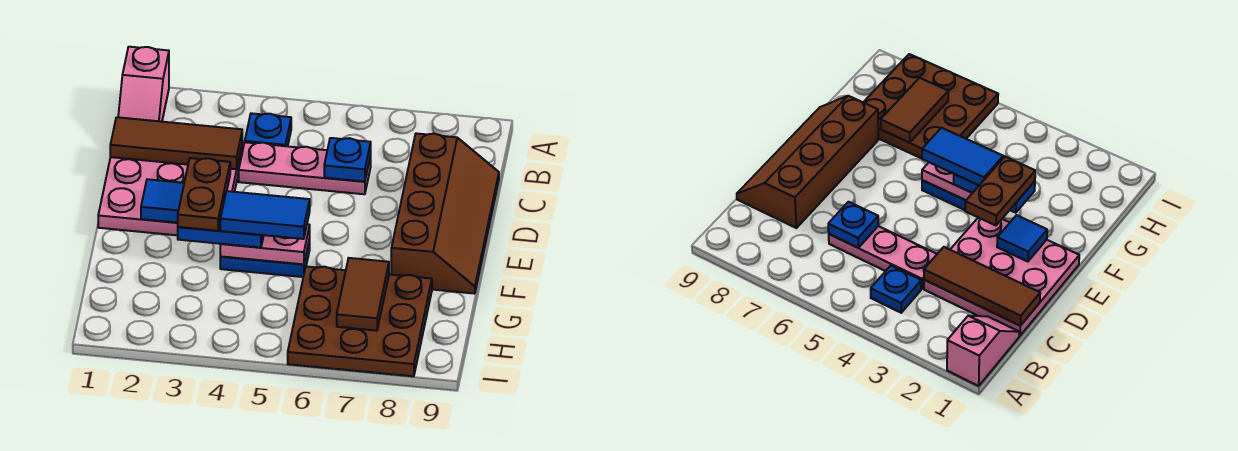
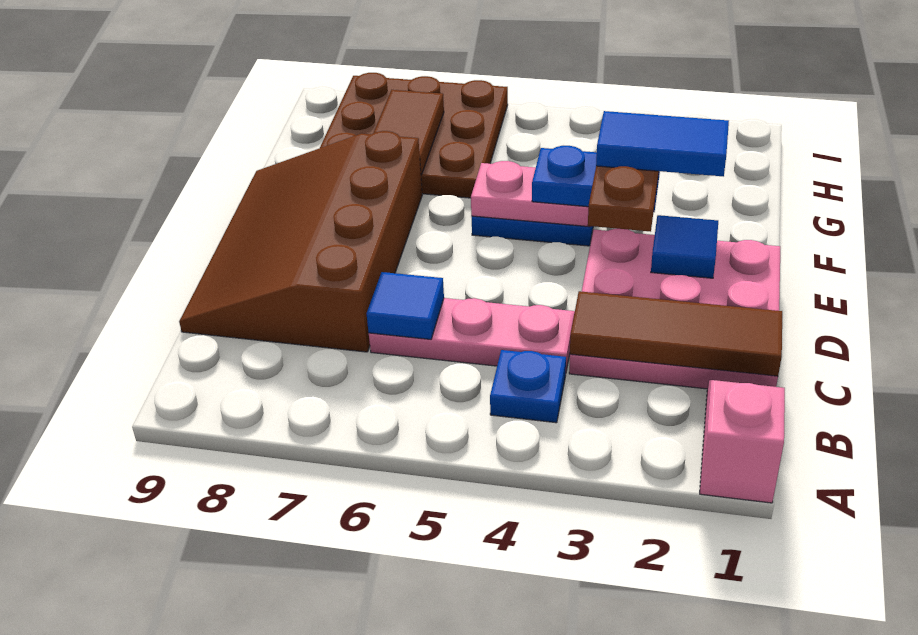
blue 1x1 plate [324,138,371,182] -> blue 1x1 tile [367,272,444,339]
brown 2x4 slope [391,133,499,294] -> brown 3x4 slope [179,131,422,352]
blue 1x2 tile [220,191,310,239] -> blue 1x2 tile moved to [596,111,729,176]

